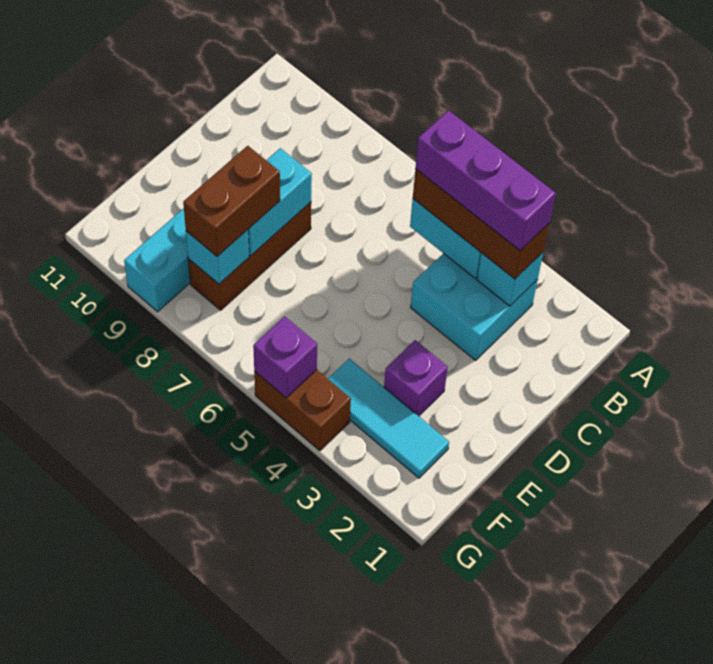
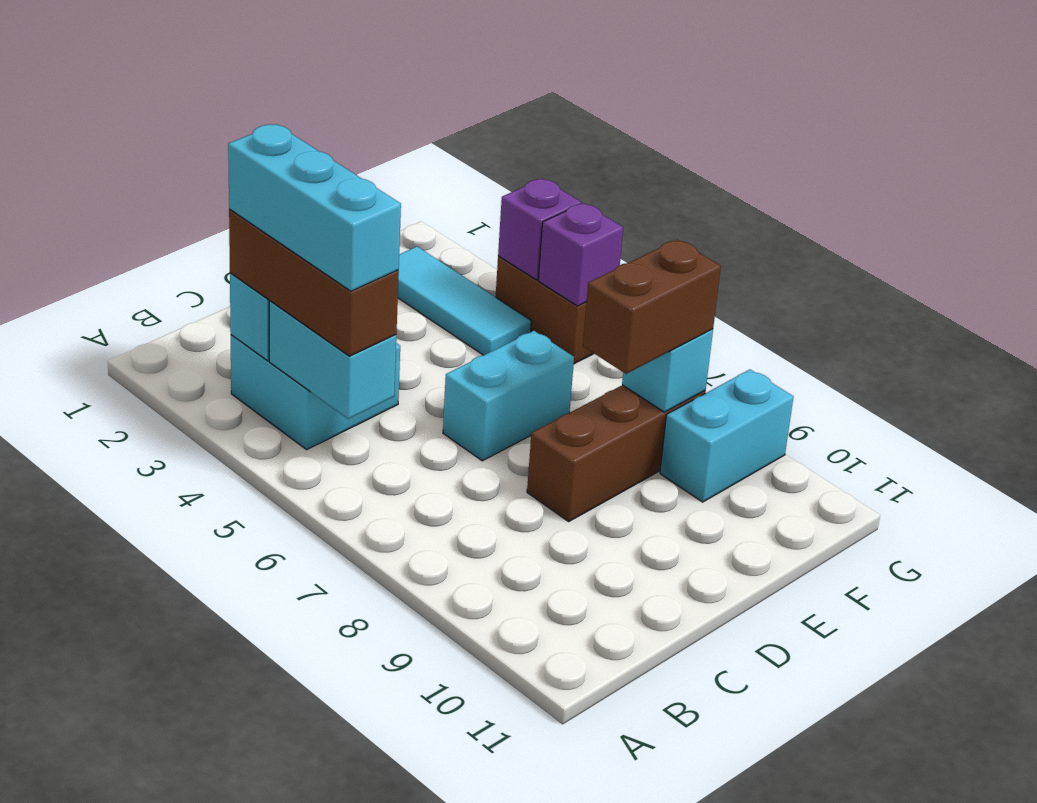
purple 1x3 brick [415,110,556,251] -> cyan 1x3 brick [228,124,401,291]
cyan 1x2 brick [248,148,312,255] -> cyan 1x2 brick moved to [443,331,574,461]
purple 1x1 brick [384,340,448,416] -> purple 1x1 brick moved to [498,179,581,280]

